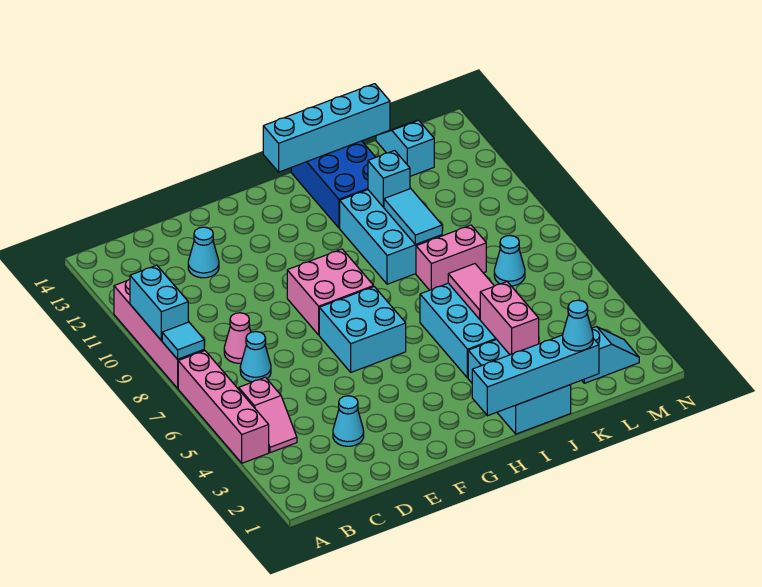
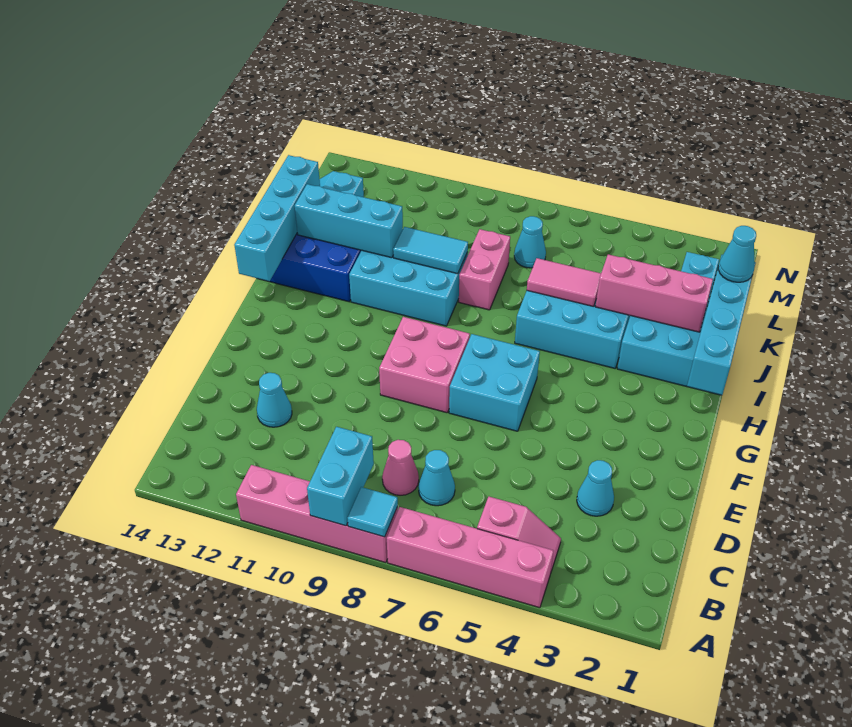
cyan 1x2 brick [130,265,188,341] -> cyan 1x2 brick turned to [307,427,374,526]
pink 1x2 brick [480,282,539,355] -> pink 1x3 brick [595,254,713,332]
cyan 1x1 brick [368,150,410,207] -> cyan 1x3 brick [295,184,403,258]

